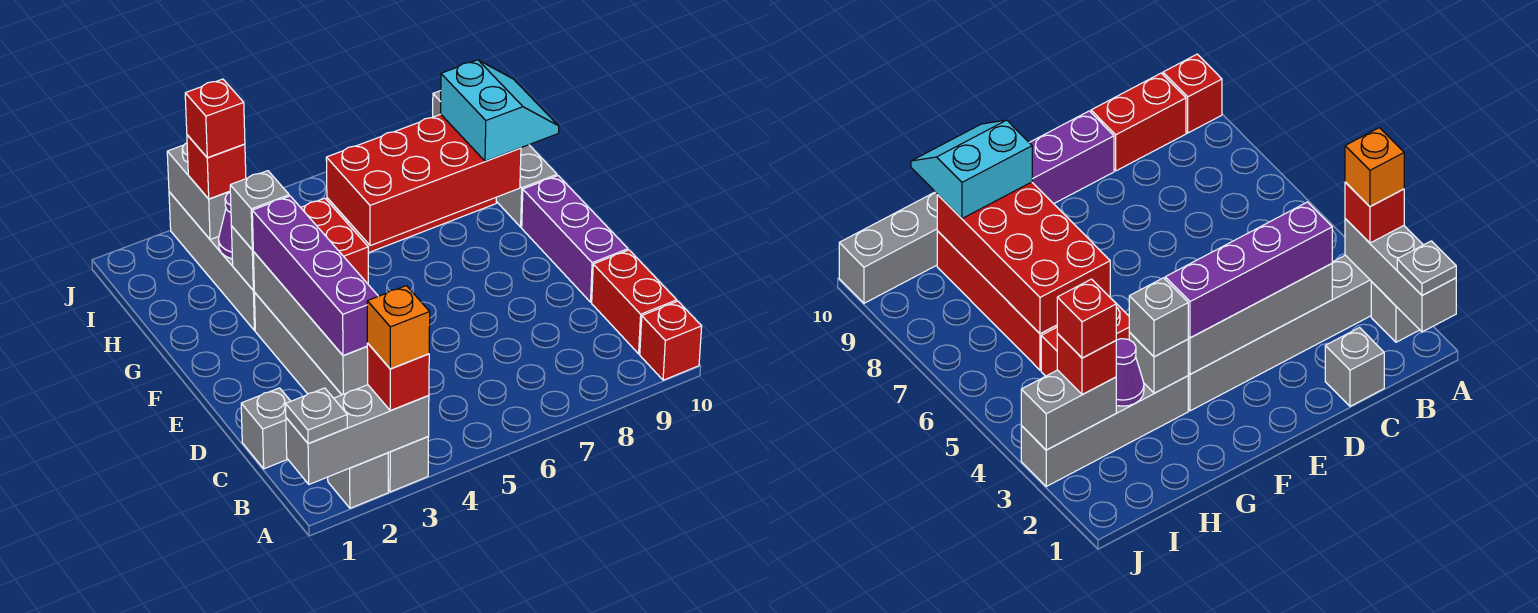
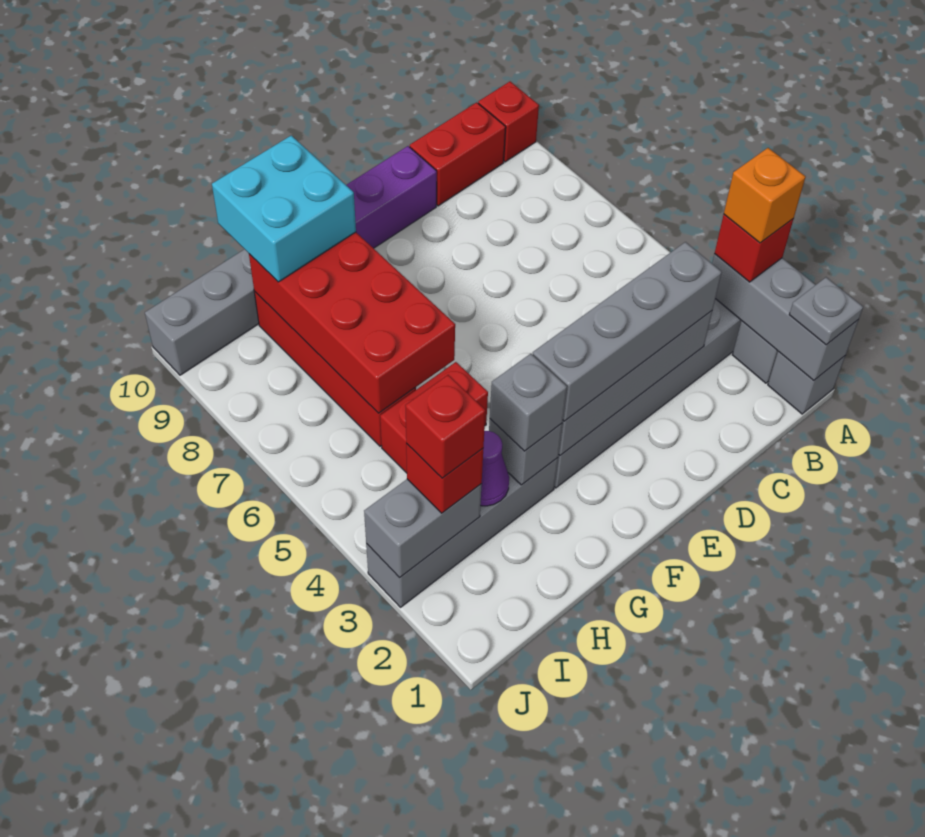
grey 1x1 brick [241,388,290,469] -> grey 1x1 brick moved to [768,352,845,414]
purple 1x4 brick [252,196,378,356] -> grey 1x4 brick [533,242,722,421]
cyan 2x2 slope [441,60,559,161] -> cyan 2x2 brick [212,136,356,282]

